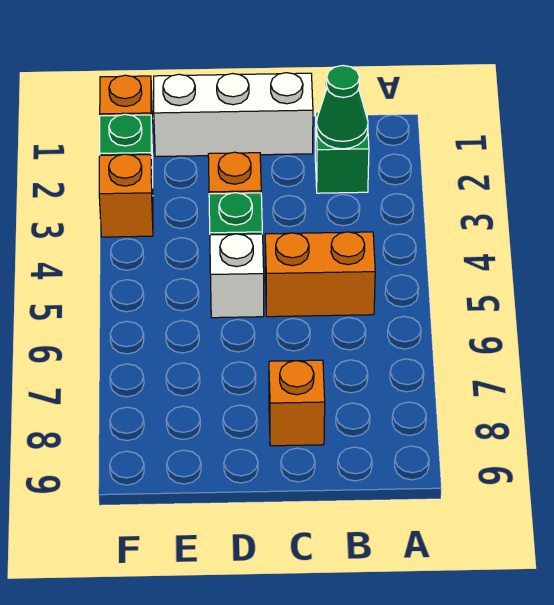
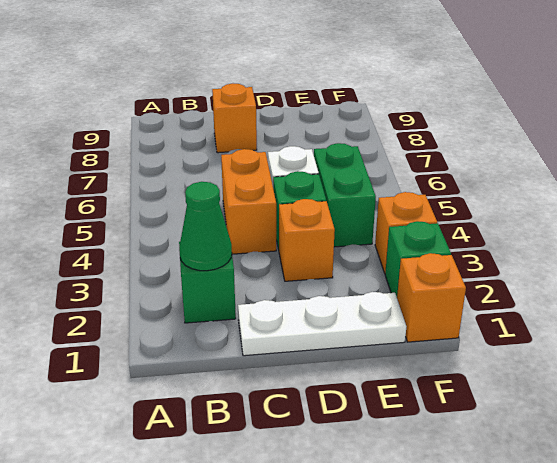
orange 1x2 brick [265,232,375,317] -> orange 1x2 brick turned to [221,149,276,254]
white 1x3 brick [154,73,313,157] -> white 1x3 plate [238,292,407,356]
none -> green 1x2 brick [314,143,376,247]

